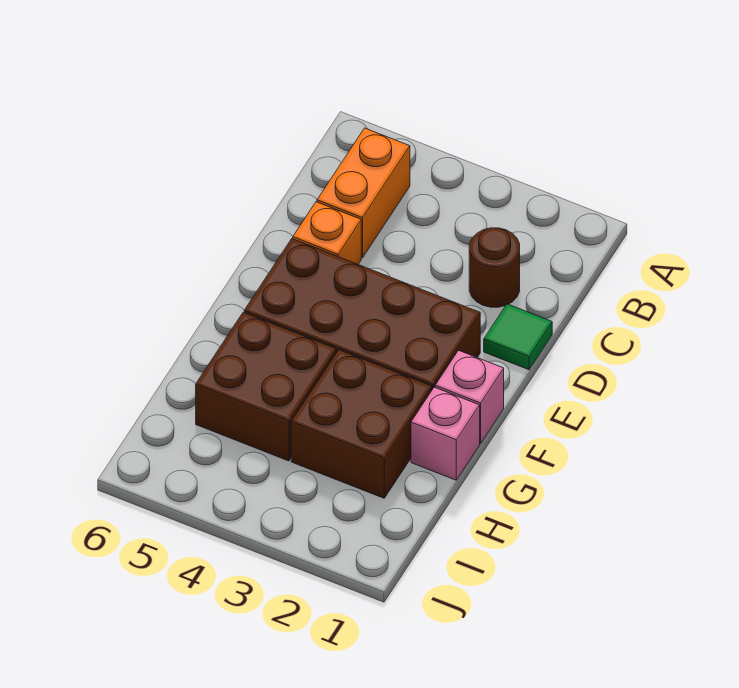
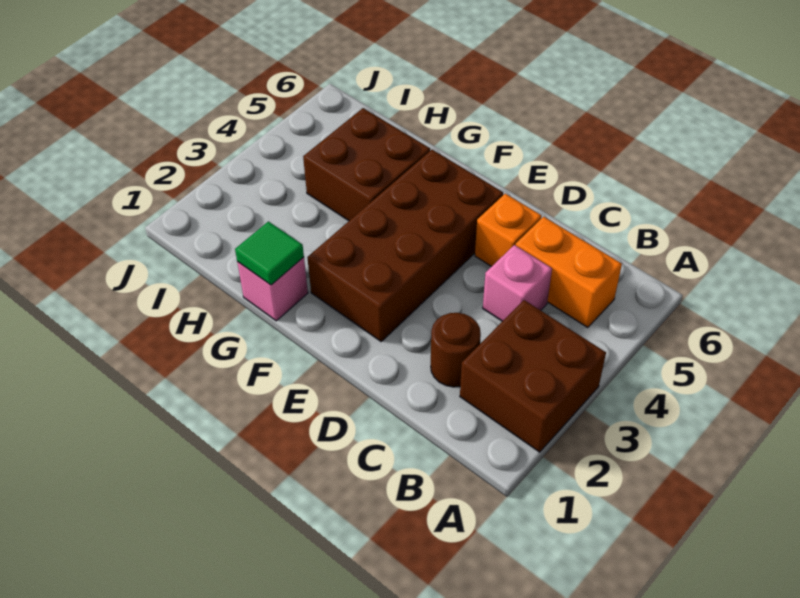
green 1x1 tile [484,304,552,370] -> green 1x1 tile moved to [235,221,304,285]
pink 1x1 brick [435,350,504,443] -> pink 1x1 brick moved to [483,245,552,321]
brown 2x2 brick [291,350,432,498] -> brown 2x2 brick moved to [460,300,606,452]

